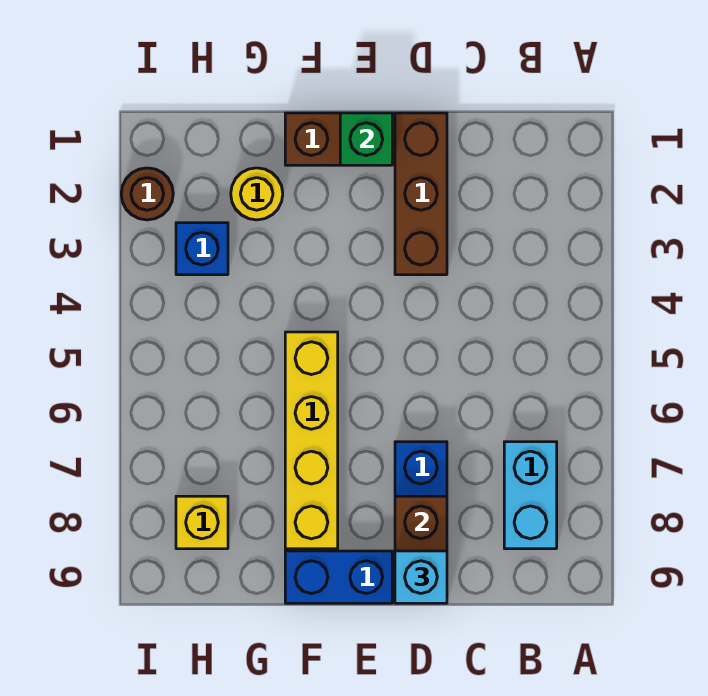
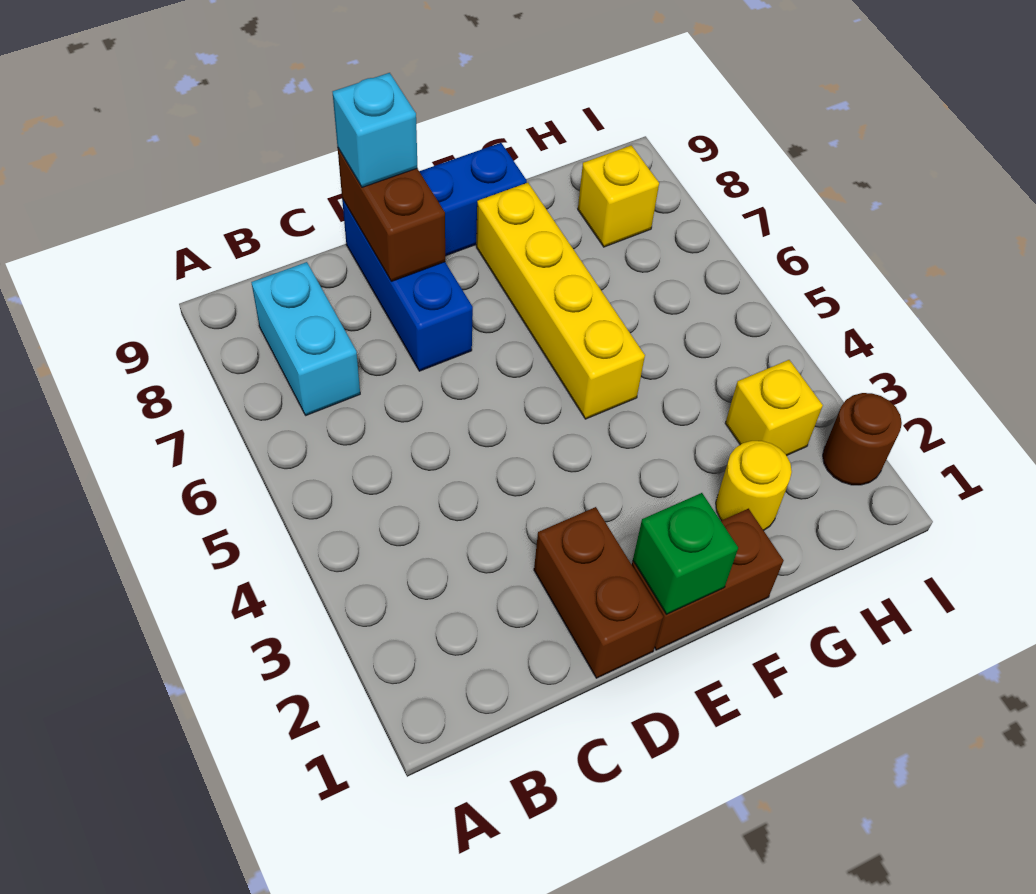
brown 1x3 brick [395,113,447,275] -> brown 1x2 brick [534,507,663,678]
blue 1x1 brick [176,223,228,275] -> yellow 1x1 brick [725,360,823,456]

